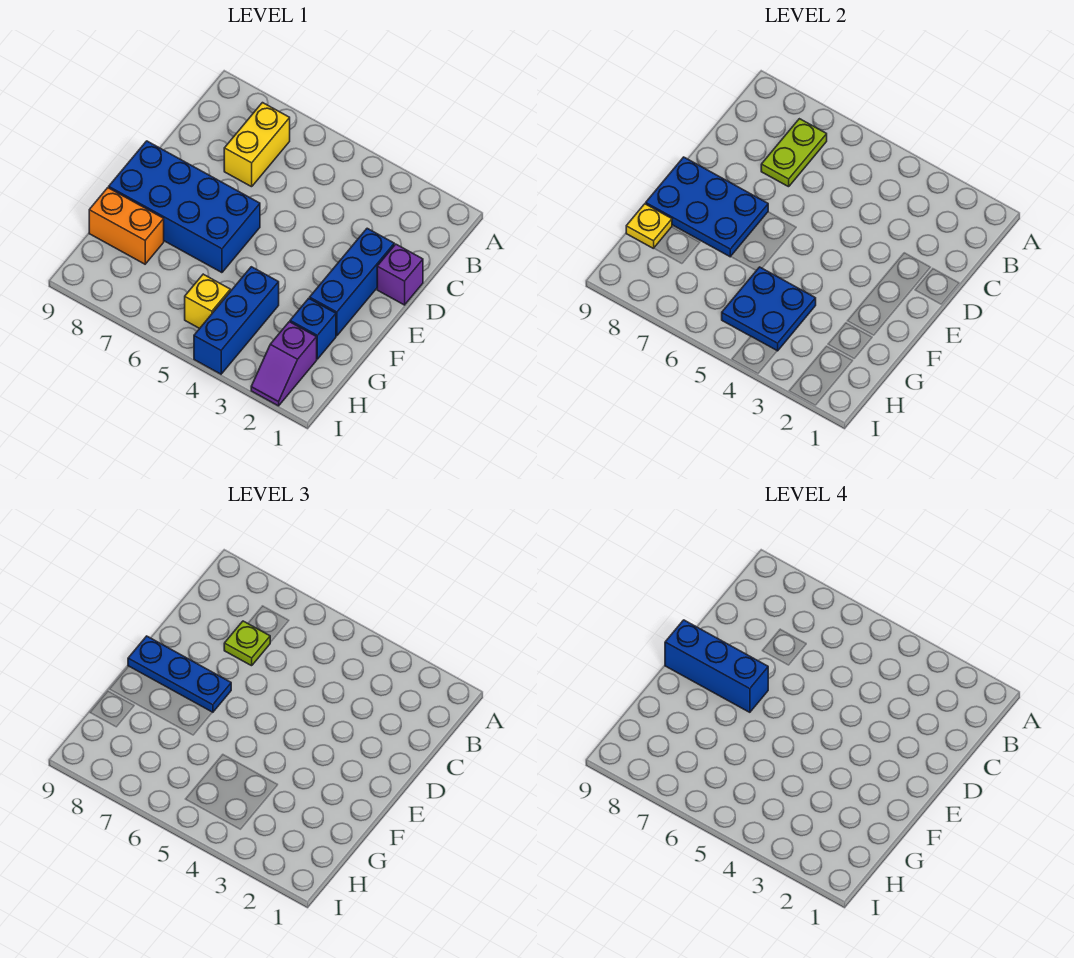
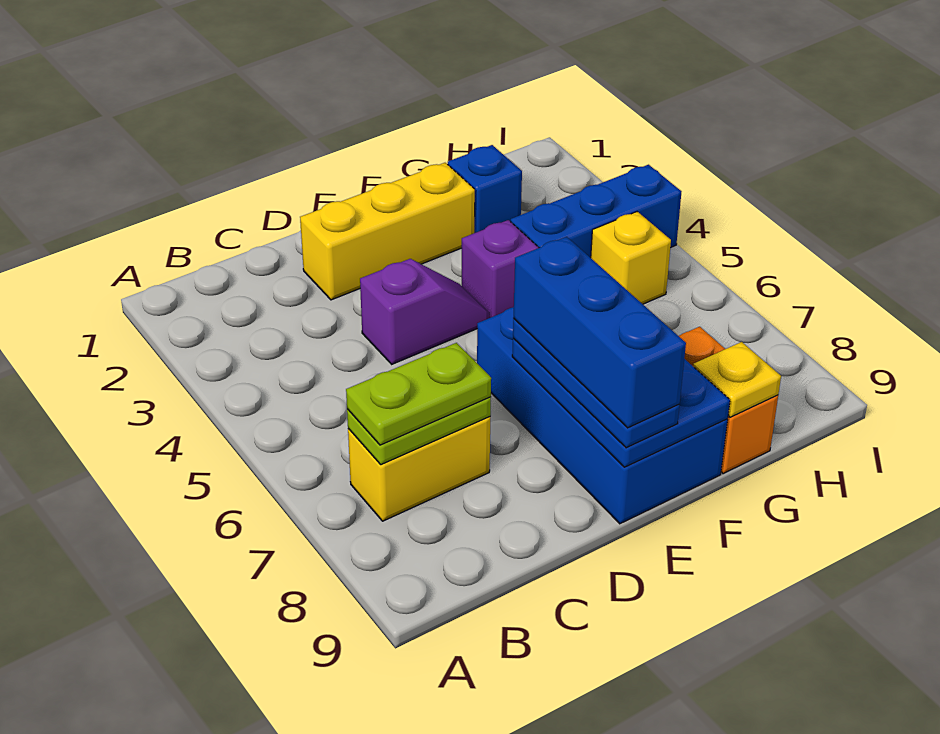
lime 1x1 plate [224,621,270,666] -> lime 1x2 plate [346,343,491,445]
purple 1x1 brick [377,244,423,305] -> purple 1x1 brick moved to [462,220,539,318]
blue 1x3 brick [310,228,394,336] -> yellow 1x3 brick [300,163,475,300]
blue 2x2 plate [722,267,816,351] -> none
purple 1x2 slope [251,322,317,406] -> purple 1x2 slope moved to [360,259,490,364]

